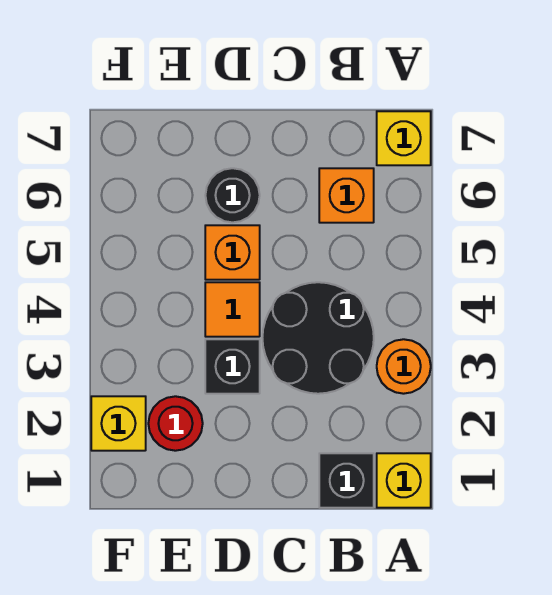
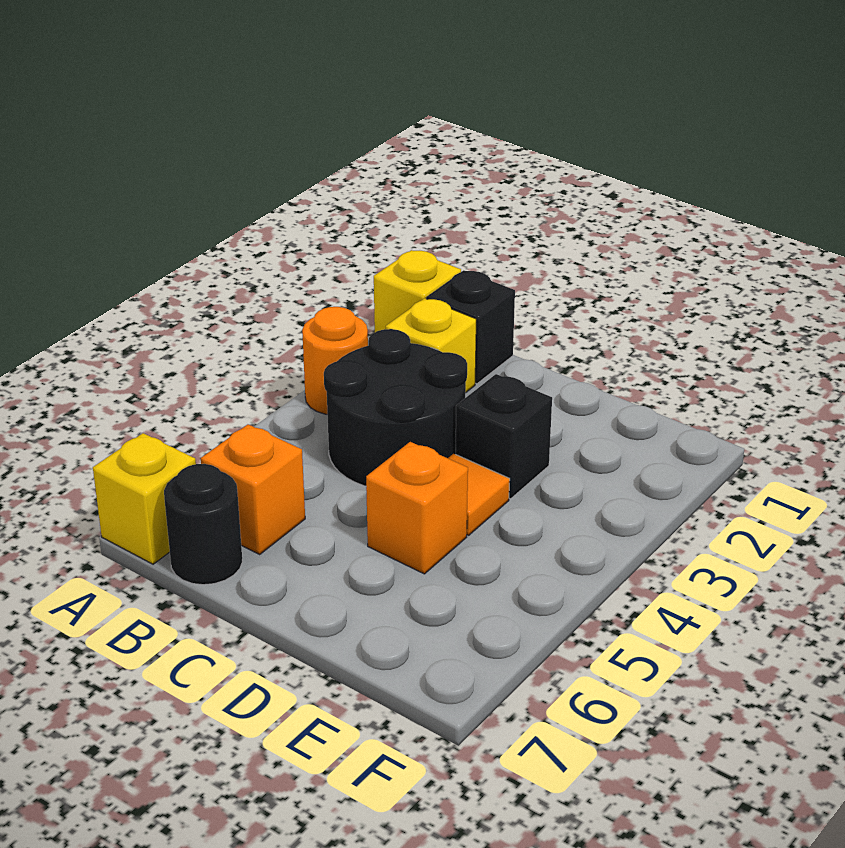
black 1x1 round brick [205,168,260,222] -> black 1x1 round brick moved to [164,464,242,585]
red 1x1 round brick [148,396,203,451] -> none
yellow 1x1 brick [91,396,146,451] -> yellow 1x1 brick moved to [386,298,476,393]

